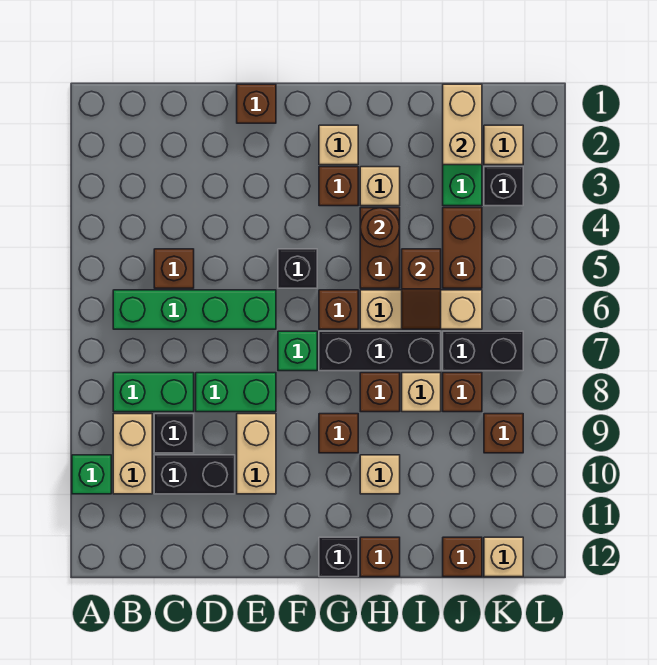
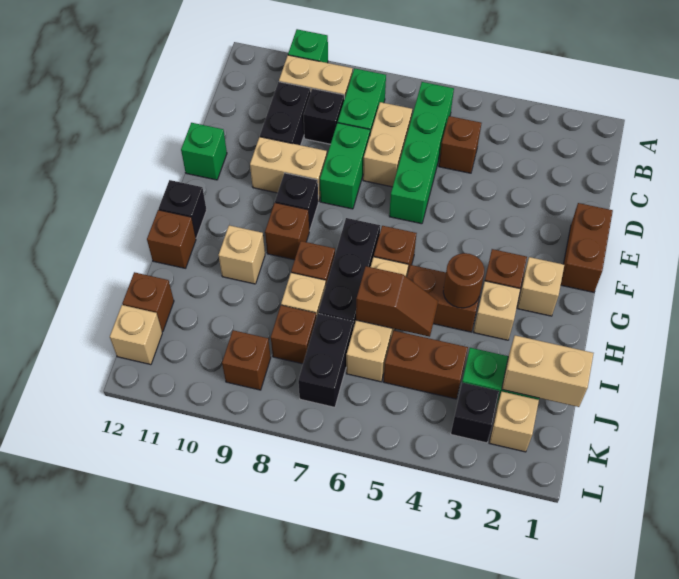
none -> tan 1x2 brick [363,102,412,187]
brown 1x1 brick [237,84,276,123] -> brown 1x2 brick [561,203,613,292]
black 1x1 brick [278,249,317,288] -> black 1x1 brick moved to [275,173,319,231]
green 1x1 brick [278,331,317,371] -> green 1x1 brick moved to [181,123,227,180]
brown 1x2 slope [402,249,441,329] -> brown 1x2 slope turned to [356,266,438,337]

